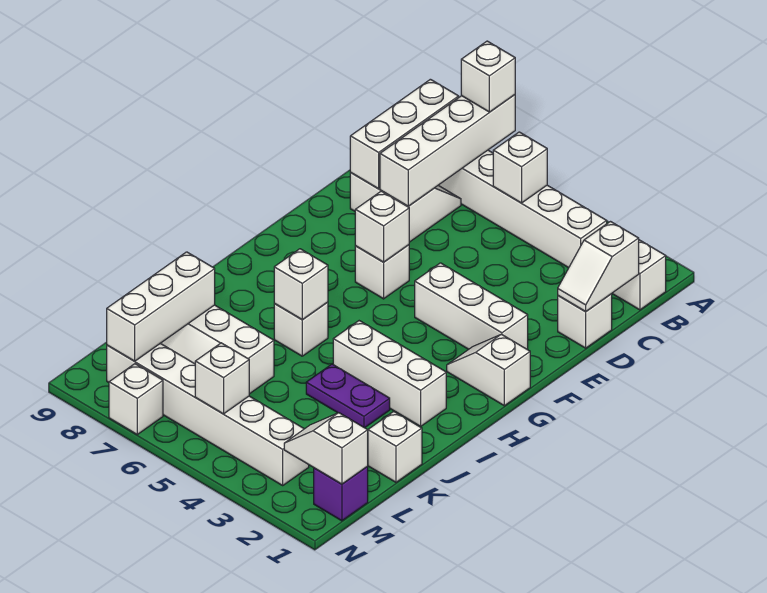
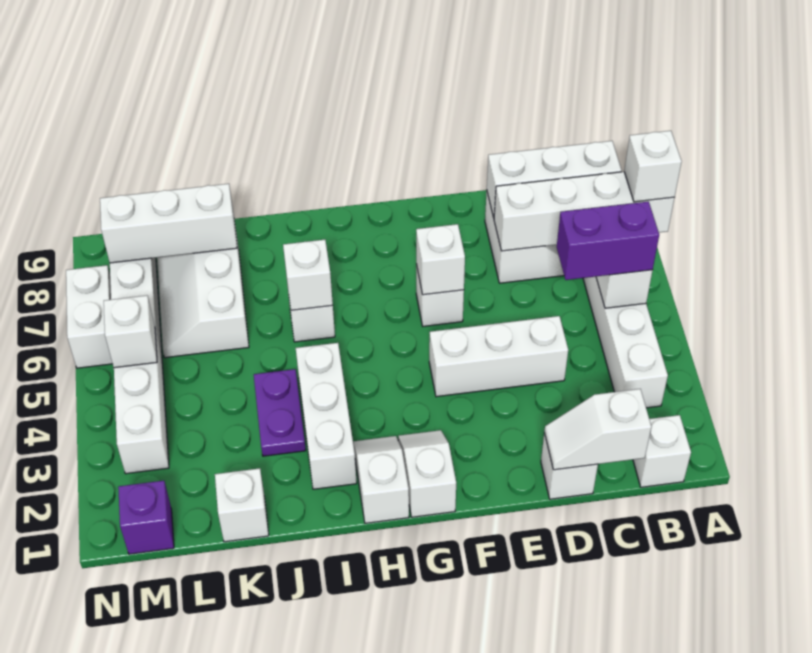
none -> purple 1x2 brick [557,202,659,280]
white 1x3 brick [415,263,528,350] -> white 1x3 brick turned to [429,316,568,397]
white 1x2 slope [284,413,368,484] -> white 1x2 slope moved to [353,436,409,523]
white 1x1 brick [109,364,163,434] -> white 1x2 brick [66,265,113,368]

